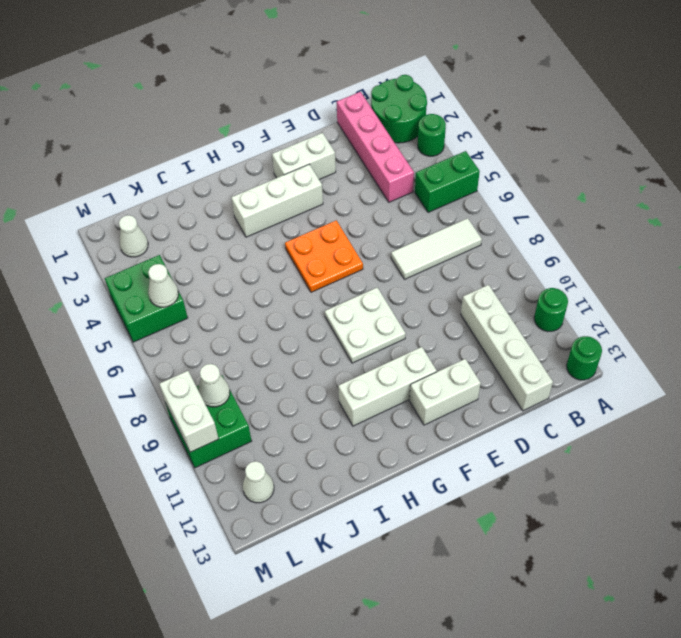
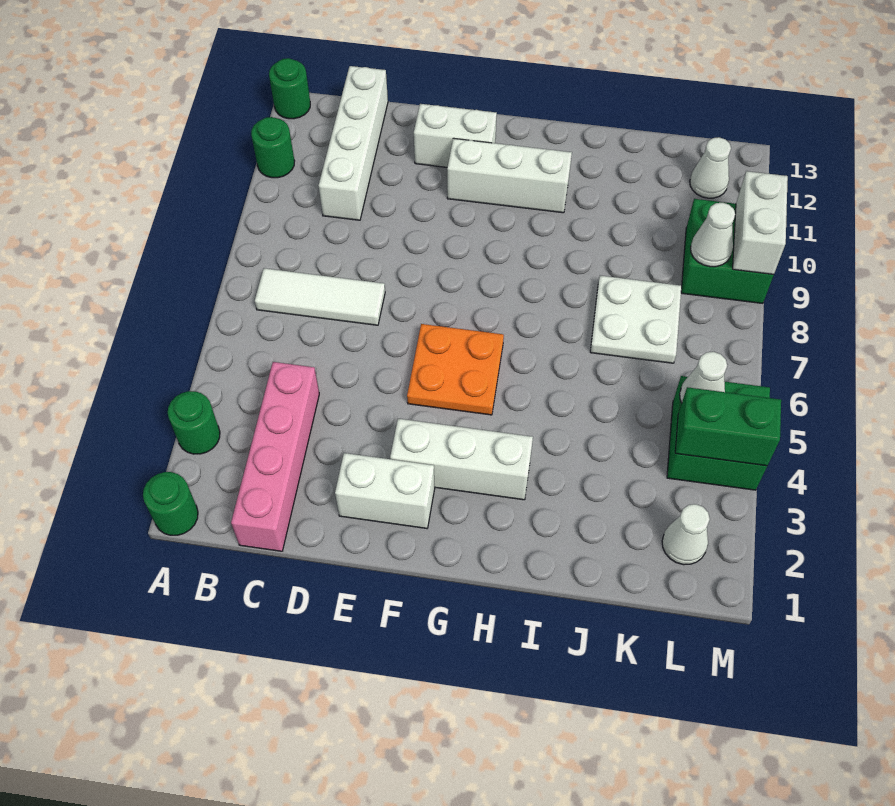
green 2x2 round brick [371,75,427,143] -> green 1x1 round brick [143,472,198,535]
green 1x2 brick [415,151,480,212] -> green 1x2 brick moved to [675,387,781,466]
white 2x2 plate [325,287,406,363] -> white 2x2 plate moved to [590,276,682,363]

